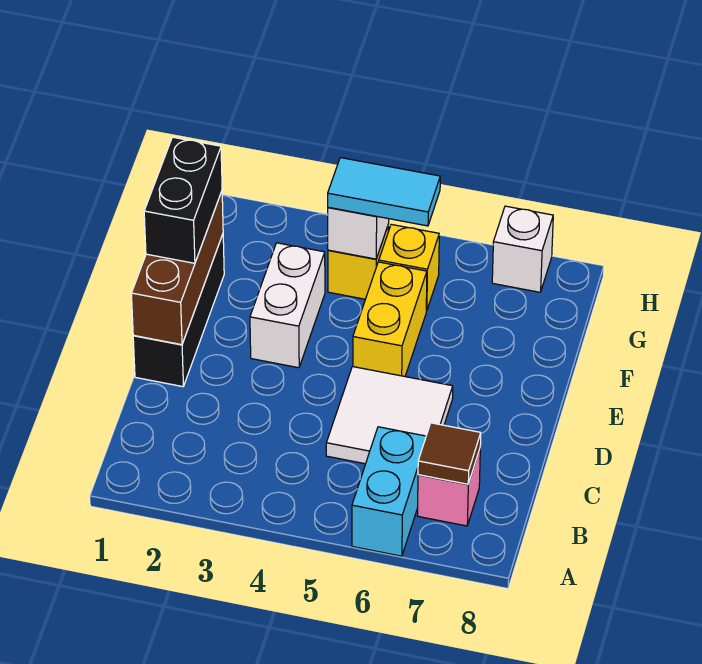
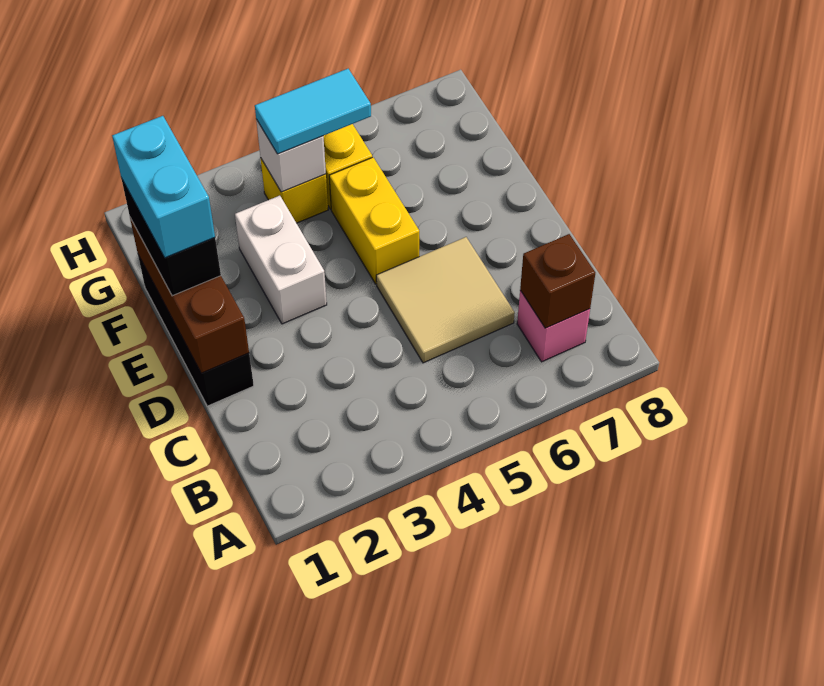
cyan 1x2 brick [352,427,426,556] -> cyan 1x2 brick moved to [112,116,215,258]
brown 1x1 tile [418,423,481,484] -> brown 1x1 brick [520,234,595,328]
white 2x2 tile [326,367,453,464] -> tan 2x2 tile [376,237,515,363]
white 1x1 brick [492,206,553,292] -> none

